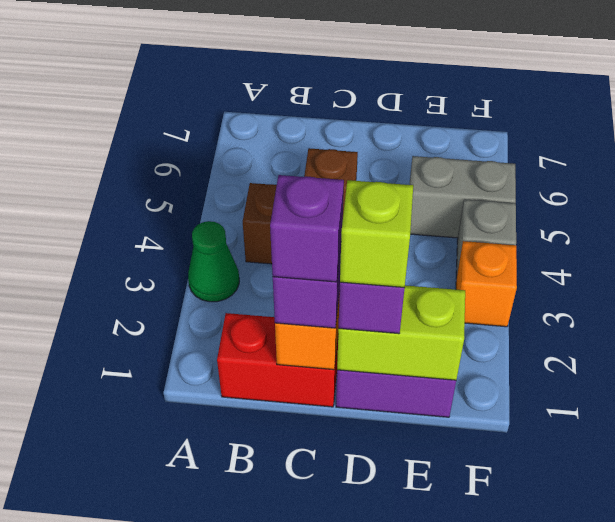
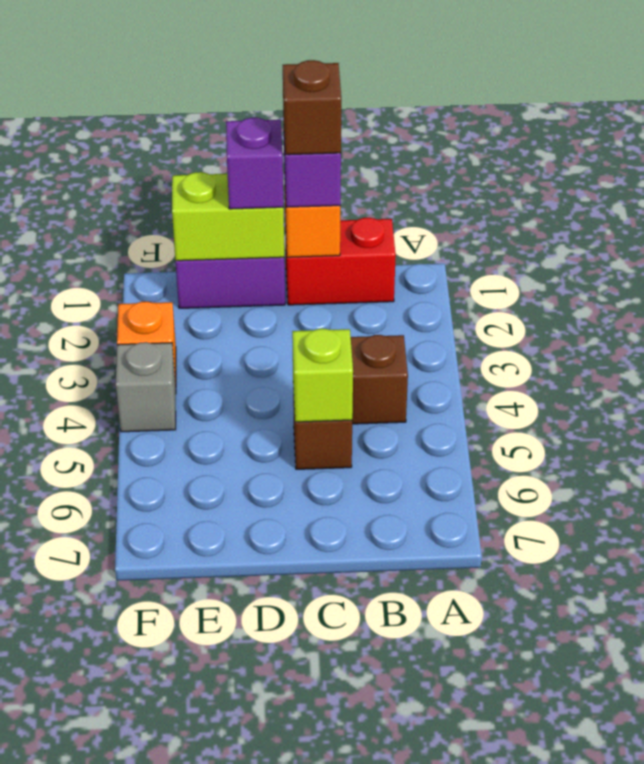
green 1x1 cone [188,221,239,302] -> none
purple 1x1 brick [270,175,344,282] -> brown 1x1 brick [283,60,341,155]
lime 1x1 brick [340,180,413,288] -> lime 1x1 brick moved to [292,329,353,422]
grey 1x2 brick [410,156,516,238] -> none

